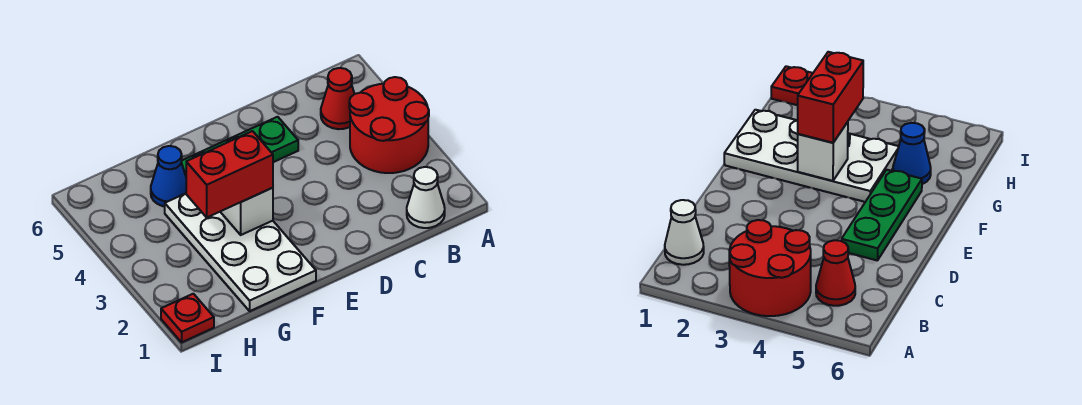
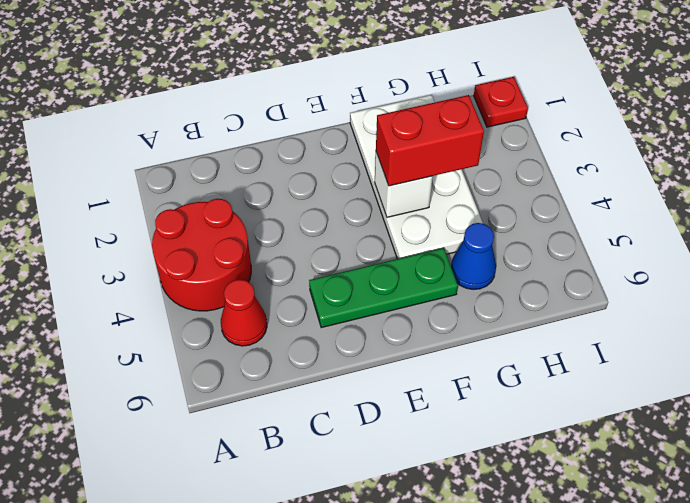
white 1x1 cone [407,167,445,228] -> none

